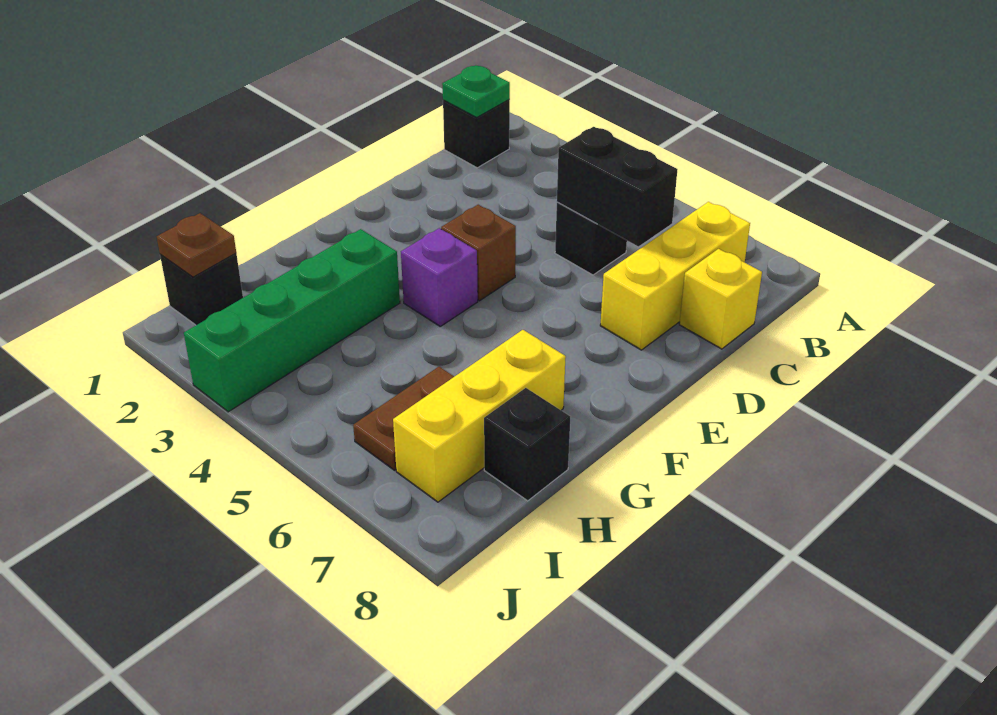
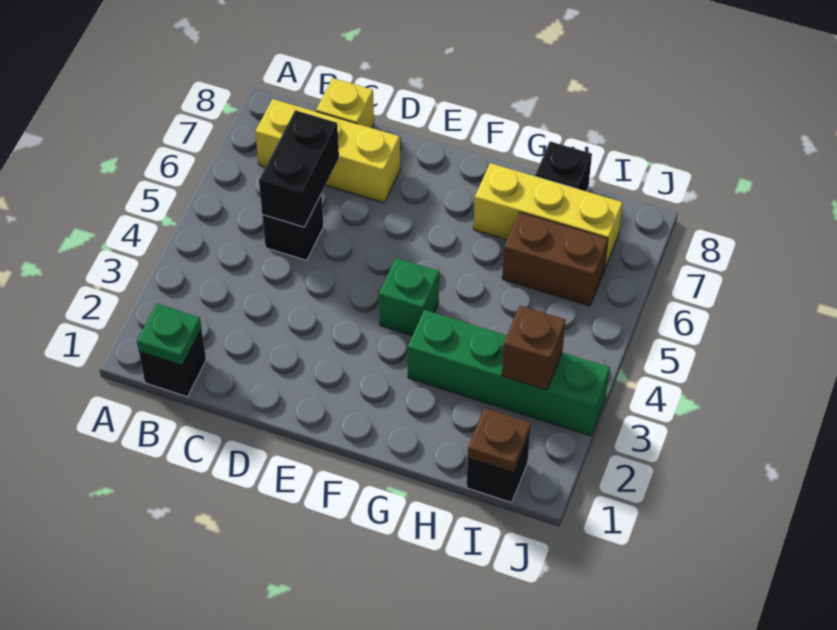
brown 1x1 brick [441,205,516,301] -> brown 1x1 brick moved to [502,306,566,390]
purple 1x1 brick [401,228,478,326] -> green 1x1 brick [379,258,439,336]
brown 1x2 plate [353,367,454,470] -> brown 1x2 brick [502,212,608,306]

